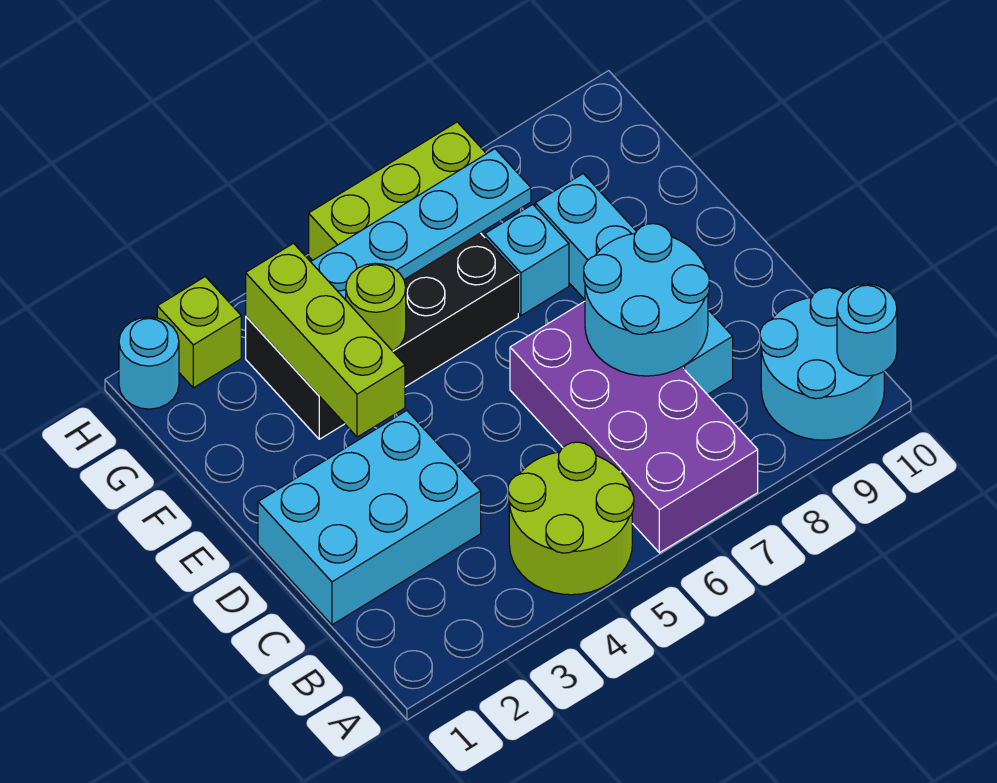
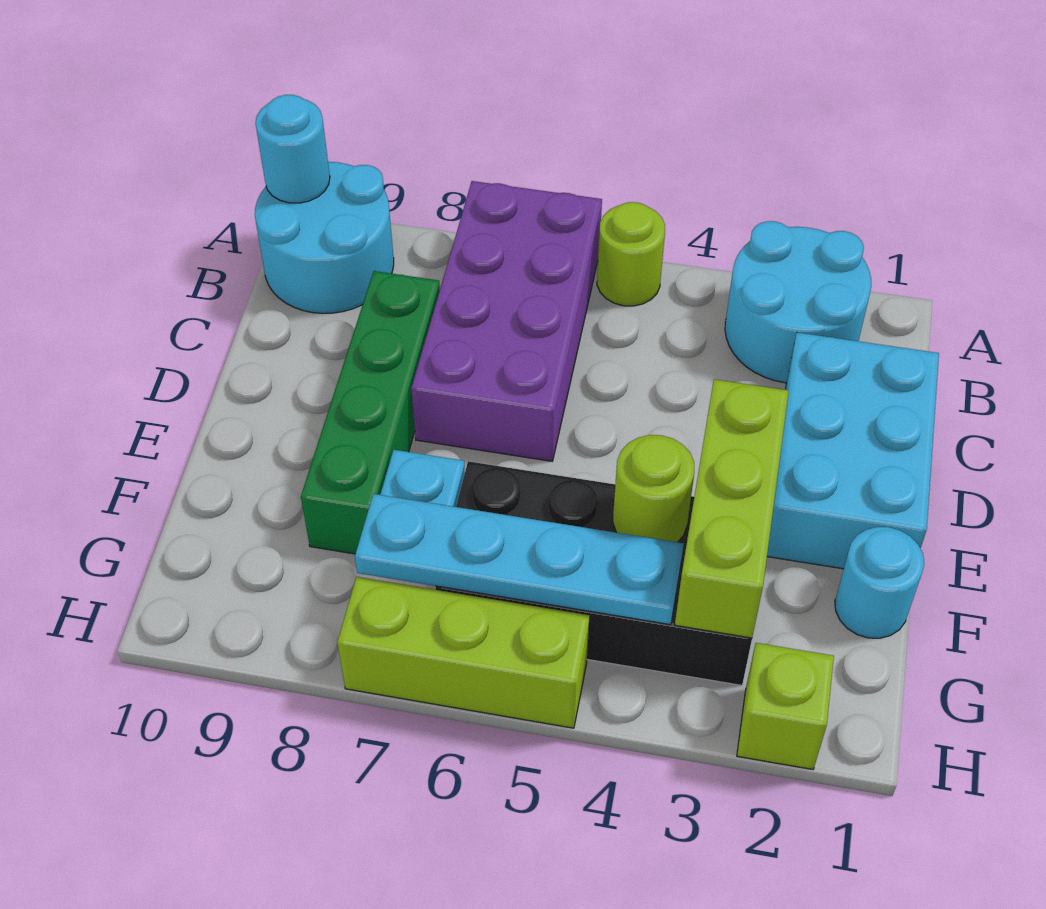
lime 2x2 round brick [508,442,634,595] -> lime 1x1 round brick [597,202,665,306]
cyan 2x3 brick [258,411,481,625] -> cyan 2x3 brick turned to [767,333,939,569]
cyan 2x2 round brick [584,224,709,376] -> cyan 2x2 round brick moved to [725,221,871,383]
cyan 1x4 brick [535,174,733,395] -> green 1x4 brick [301,271,440,554]
cyan 1x1 round brick [119,317,179,409] -> cyan 1x1 round brick moved to [835,527,924,638]

